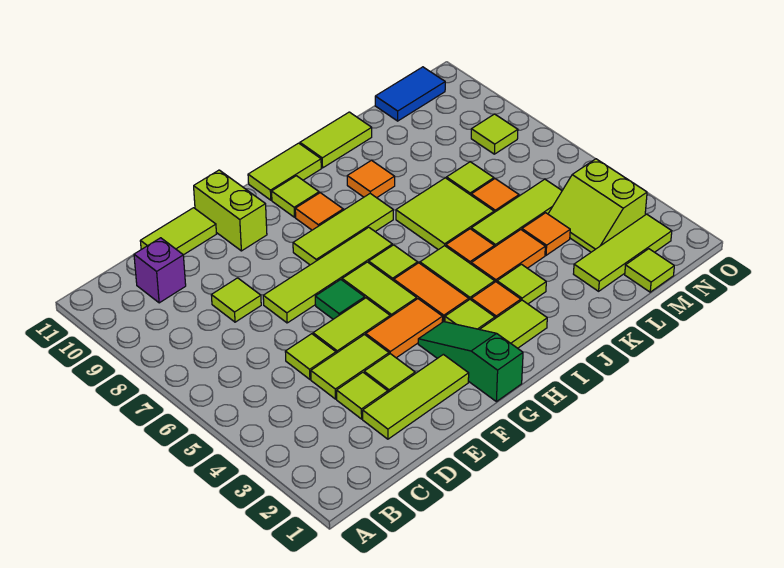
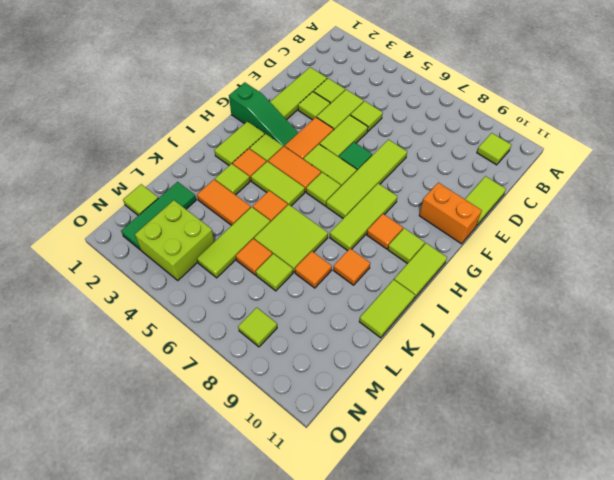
purple 1x1 brick [134,238,186,303] -> none
lime 1x1 tile [211,278,261,322] -> lime 1x1 tile moved to [477,133,511,165]
lime 1x2 brick [194,170,267,251] -> orange 1x2 brick [419,183,482,244]
orange 1x2 tile [471,230,545,282] -> orange 1x2 tile turned to [197,180,251,225]
lime 1x3 tile [574,214,672,291] -> green 1x3 tile [121,182,196,250]
orange 1x1 tile [522,213,570,255] -> orange 1x1 tile moved to [295,251,332,288]
lime 2x2 slope [548,159,647,252] -> lime 2x2 brick [135,200,214,280]
blue 1x2 tile [375,67,445,121] -> none

